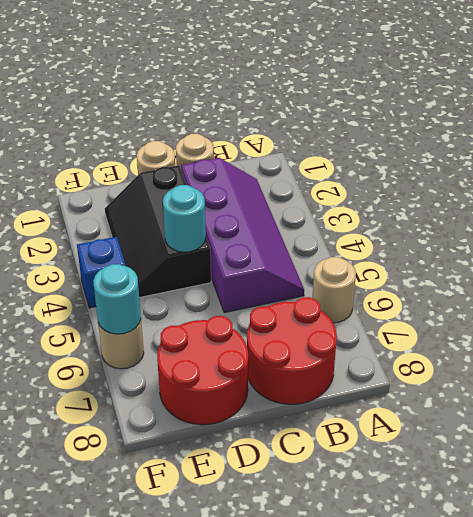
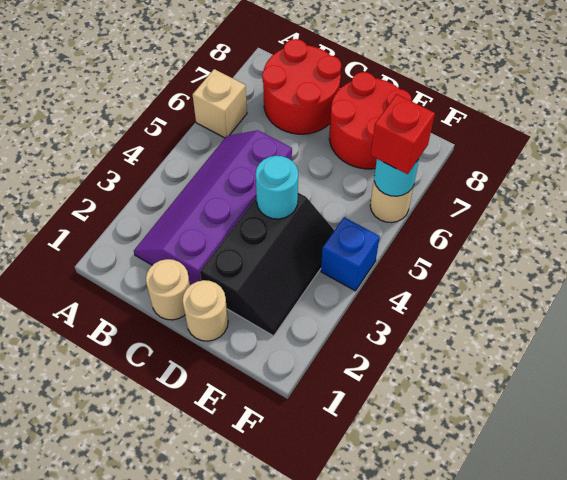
tan 1x1 round brick [312,257,356,323] -> tan 1x1 brick [193,69,247,138]
none -> red 1x1 brick [371,94,435,174]

